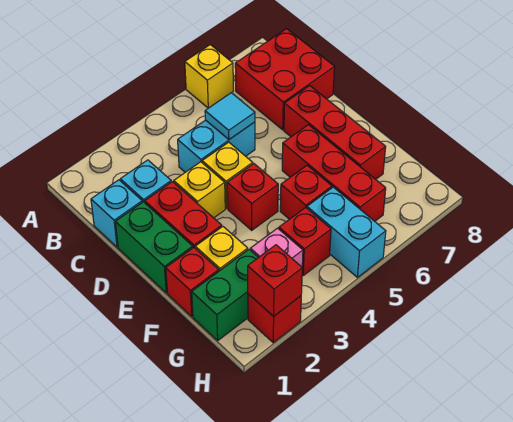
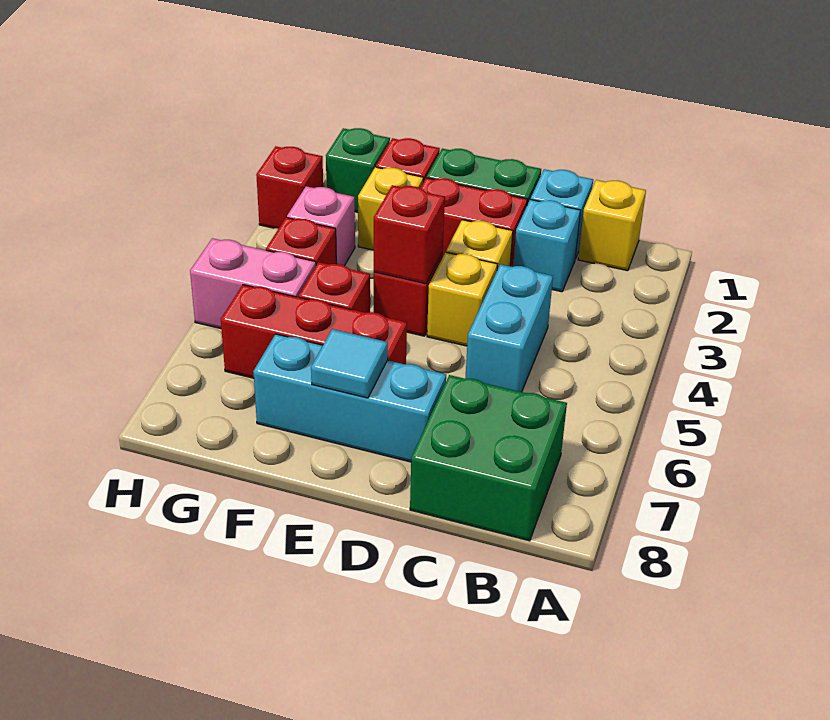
yellow 1x1 brick [185,45,233,108] -> yellow 1x1 brick moved to [578,180,646,271]
red 2x2 brick [235,29,335,130] -> green 2x2 brick [410,375,567,541]
cyan 1x1 tile [205,93,255,140] -> cyan 1x1 tile moved to [311,329,388,398]
red 1x3 brick [284,86,386,179] -> cyan 1x3 brick [253,334,446,462]
green 1x2 brick [192,250,258,340] -> green 1x1 brick [326,128,390,212]
cyan 1x2 brick [307,187,386,277] -> pink 1x2 brick [190,238,316,329]
red 1x1 brick [248,245,302,316] -> red 1x1 brick moved to [374,185,445,284]

